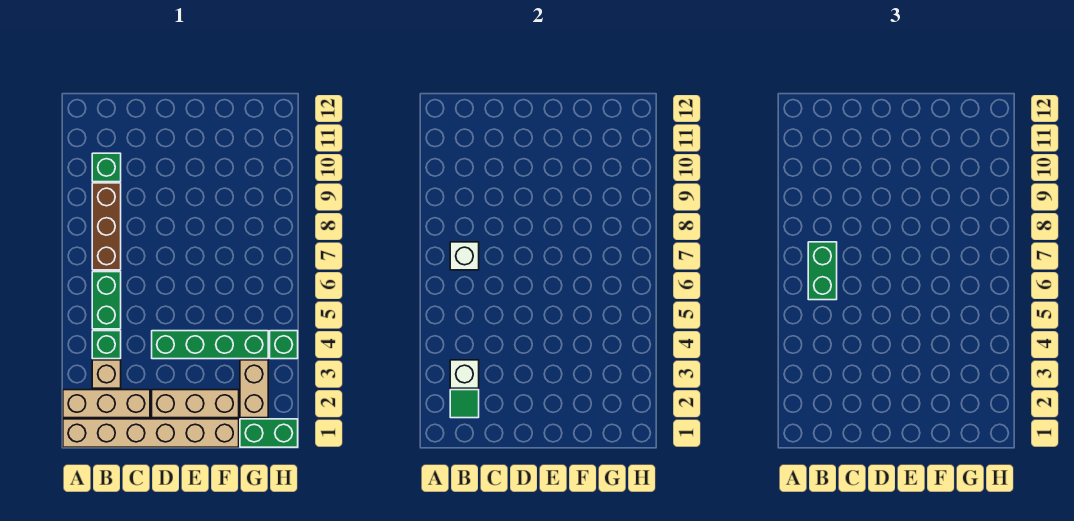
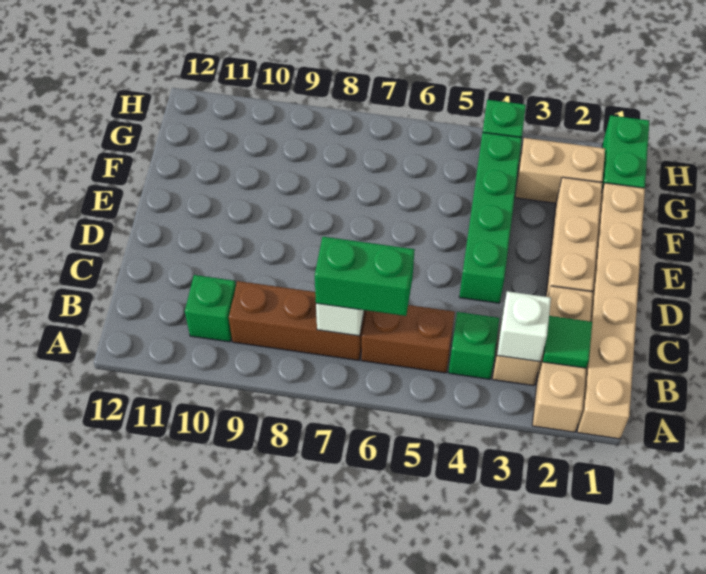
green 1x2 brick [92,272,121,329] -> brown 1x2 brick [361,305,455,373]

